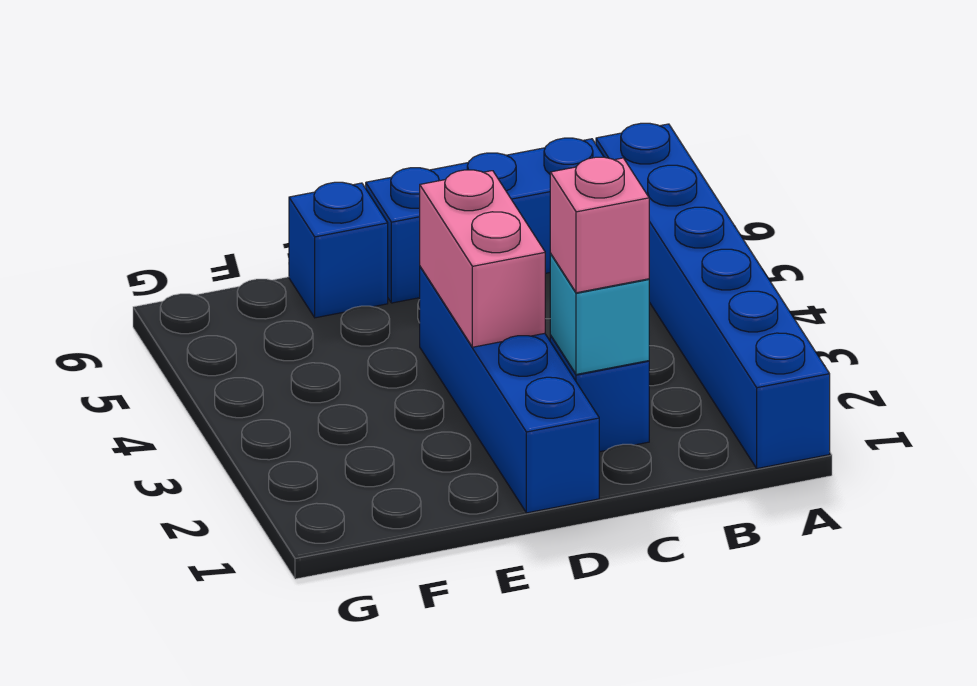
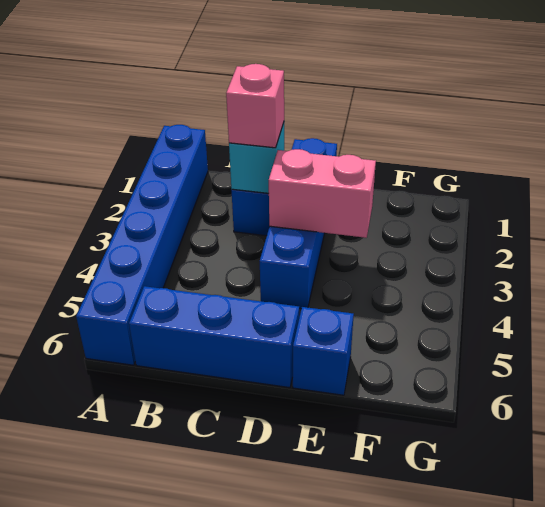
pink 1x2 brick [420,170,545,347] -> pink 1x2 brick turned to [269,149,376,238]

